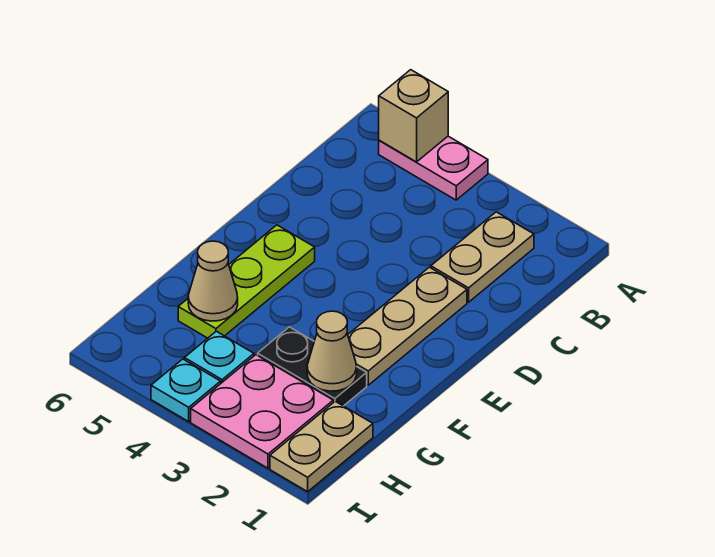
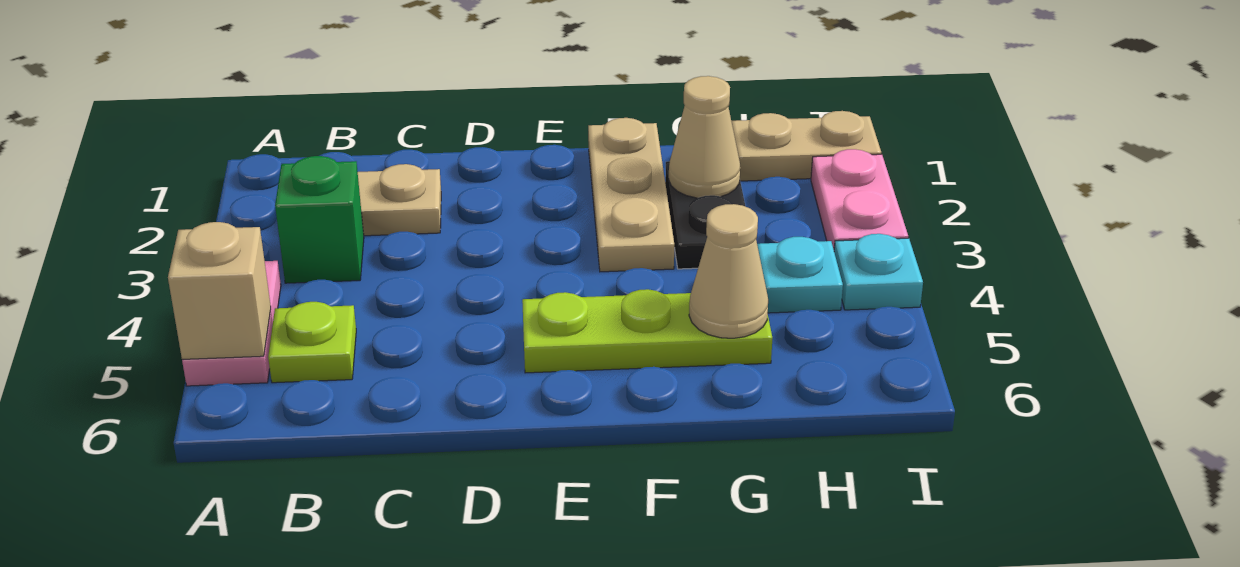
none -> green 1x1 brick [275,156,364,283]
none -> lime 1x1 plate [268,302,356,383]
tan 1x3 plate [348,267,467,385] -> tan 1x3 plate turned to [588,118,674,272]
pink 2x2 plate [191,355,333,468] -> pink 1x2 plate [811,149,908,249]

